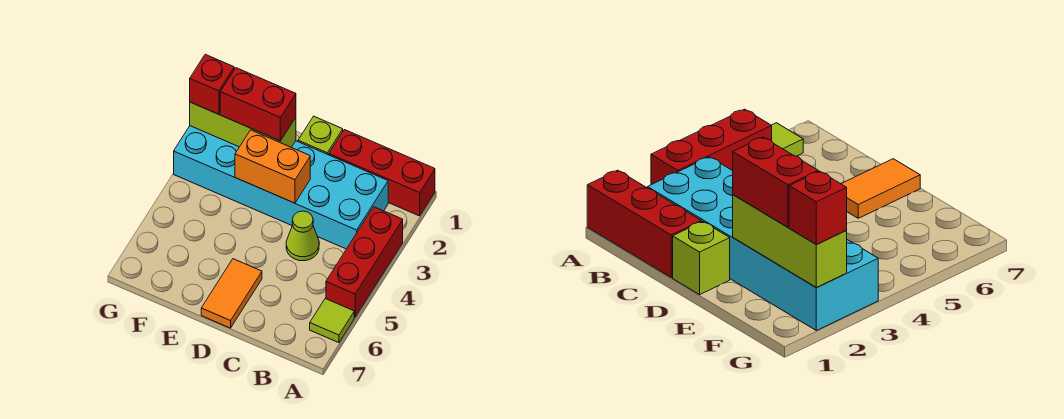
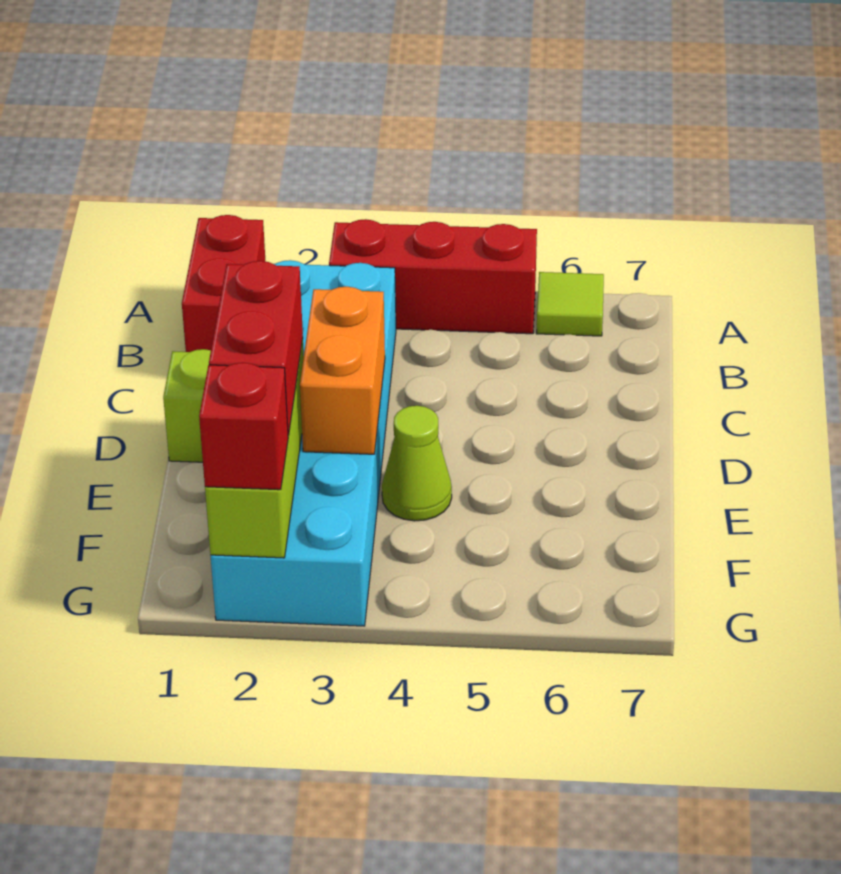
red 1x3 brick [329,130,435,216] -> red 1x2 brick [182,215,266,352]
lime 1x1 cone [286,211,319,261] -> lime 1x1 cone moved to [382,406,452,521]
orange 1x2 tile [201,259,262,328] -> none

